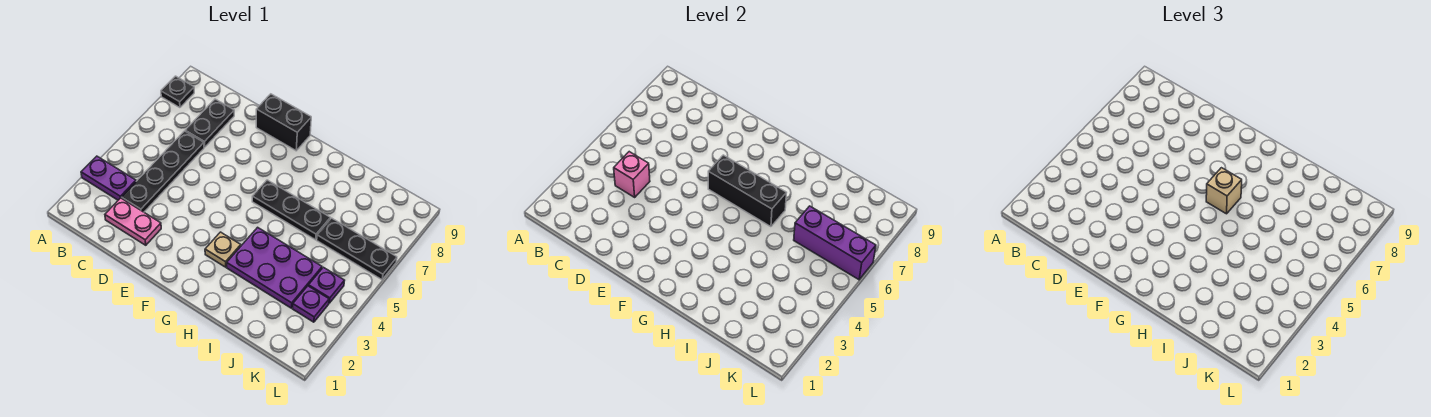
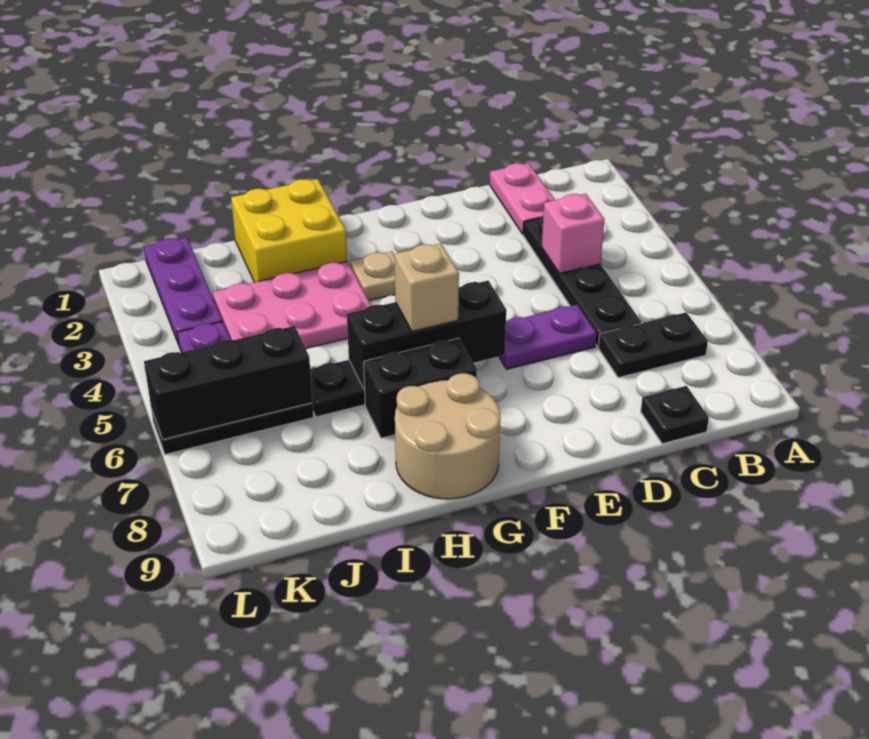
purple 1x2 plate [81,156,136,200] -> purple 1x2 plate moved to [499,305,596,369]
black 1x1 plate [161,76,194,108] -> black 1x1 plate moved to [641,386,709,444]
pink 1x2 plate [105,198,161,245] -> pink 1x2 plate turned to [490,163,555,234]
black 1x2 plate [185,99,234,147] -> black 1x2 plate turned to [598,312,708,378]
black 1x2 brick [256,94,311,151] -> black 1x2 brick moved to [364,338,477,438]
none -> tan 2x2 round brick [395,373,500,499]
none -> yellow 2x2 brick [231,179,347,282]
purple 2x3 plate [227,227,322,308] -> pink 2x3 plate [213,261,371,348]
purple 1x3 brick [794,206,876,280] -> black 1x3 brick [144,326,312,439]
purple 1x1 plate [293,286,329,322] -> purple 1x3 plate [144,237,222,345]

